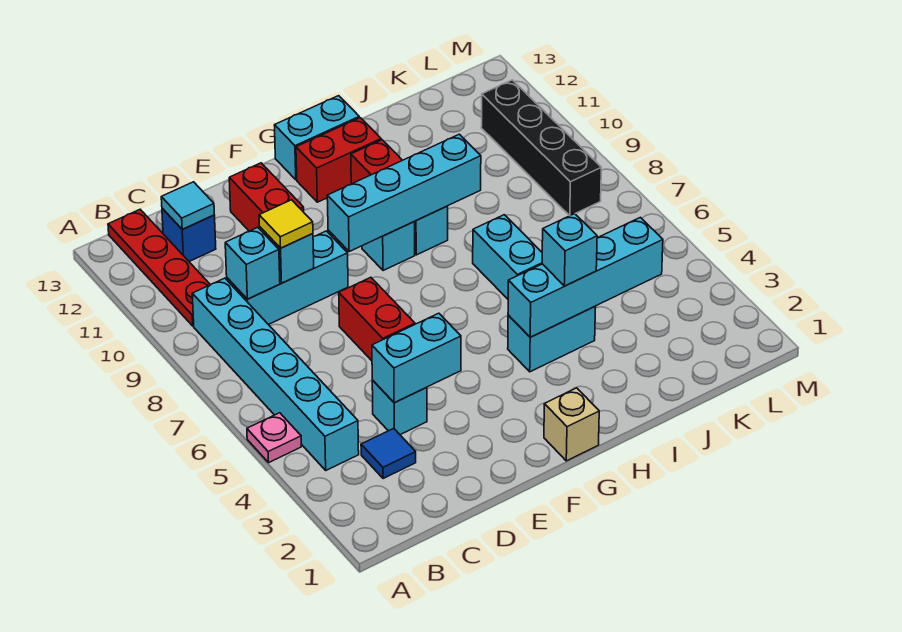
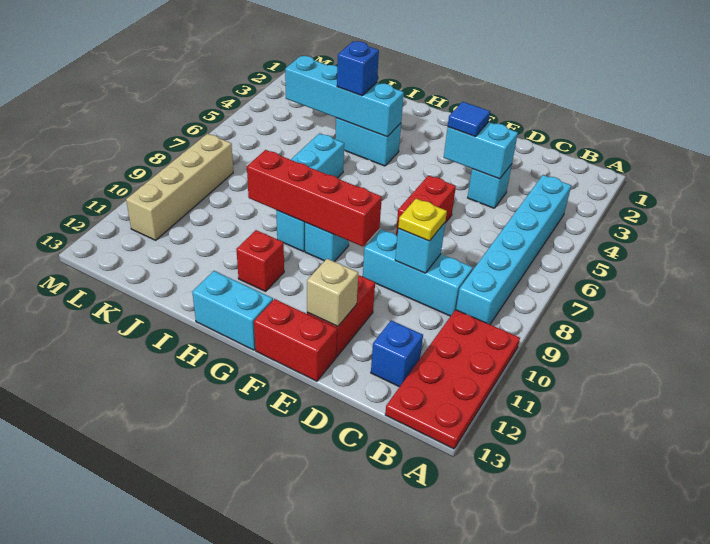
pink 1x1 plate [247,413,301,462] -> none
red 1x4 plate [108,210,210,326] -> red 2x4 plate [385,310,520,449]
blue 1x1 tile [361,428,416,479] -> blue 1x1 tile moved to [448,102,490,137]
cyan 1x1 brick [225,227,280,299] -> none
cyan 1x1 tile [161,182,214,229] -> none
yellow 1x1 tile [259,200,313,248] -> yellow 1x1 plate [398,199,447,241]
cyan 1x4 brick [327,134,481,251] -> red 1x4 brick [247,150,382,247]
tan 1x1 brick [544,388,599,461] -> tan 1x1 brick moved to [307,259,358,327]
red 1x2 brick [296,118,381,202] -> red 1x2 brick moved to [254,299,337,381]
cyan 1x1 brick [542,214,597,286] -> blue 1x1 brick [337,41,379,96]
black 1x4 brick [481,80,601,216] -> tan 1x4 brick [126,134,233,240]

